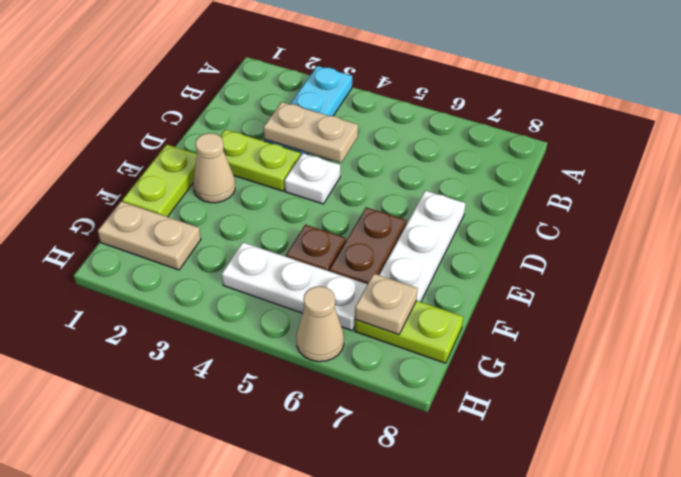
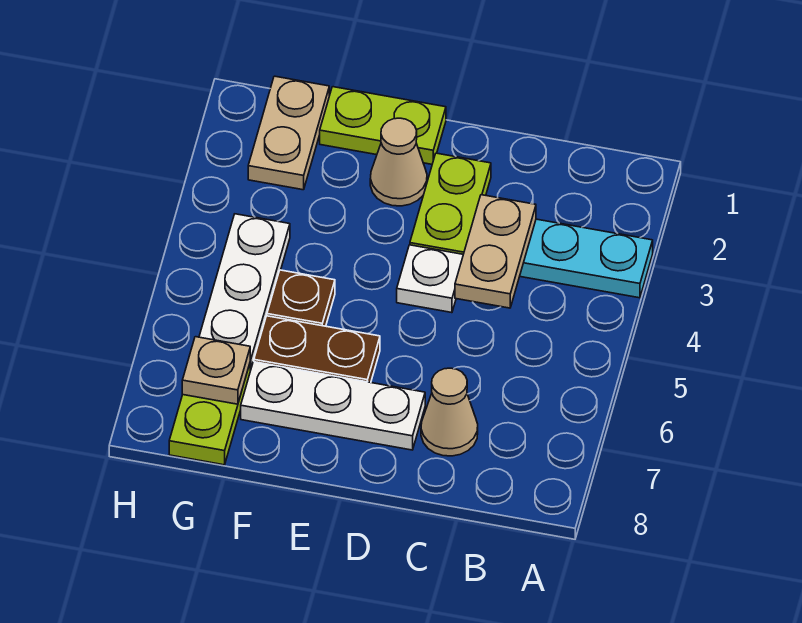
tan 1x1 cone [296,286,344,362] -> tan 1x1 cone moved to [421,368,478,456]

